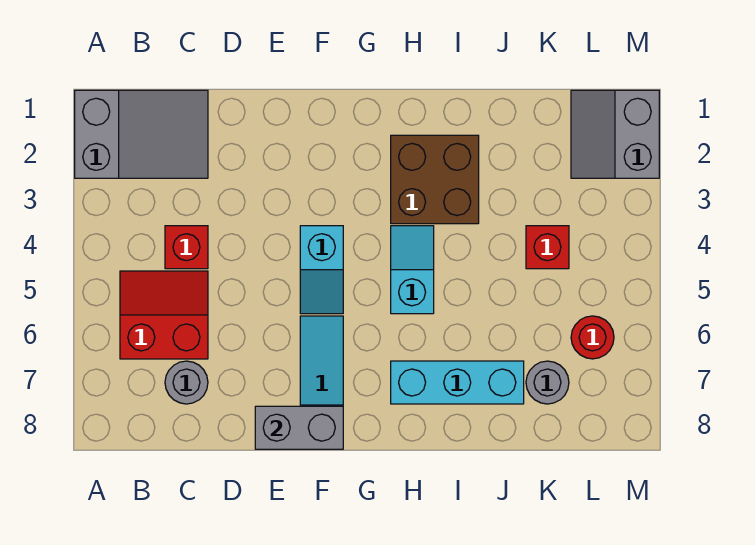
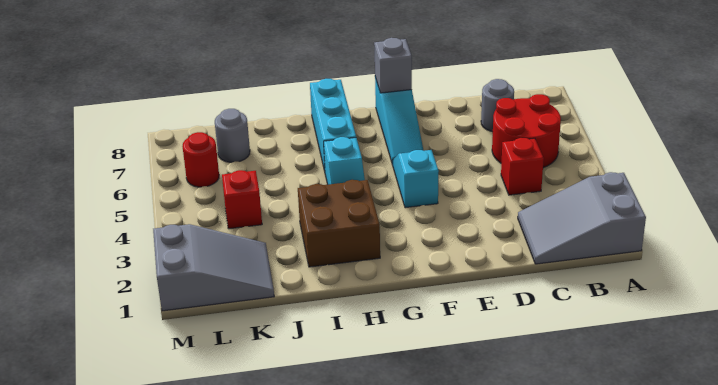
red 2x2 slope [120,271,208,359] -> red 2x2 round brick [492,94,561,168]
grey 1x2 brick [255,406,343,449] -> grey 1x1 brick [374,38,412,93]
cyan 1x3 brick [391,361,524,404] -> cyan 1x3 brick turned to [310,79,356,171]
grey 2x2 slope [571,90,659,178] -> grey 2x3 slope [153,224,274,311]

